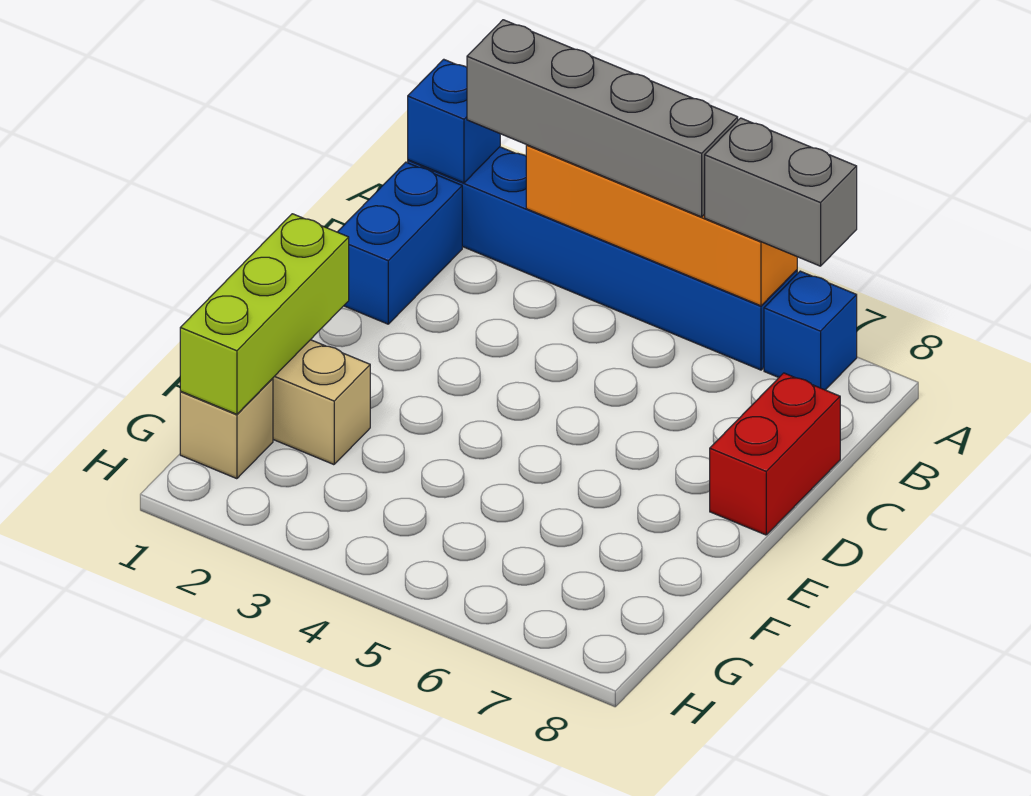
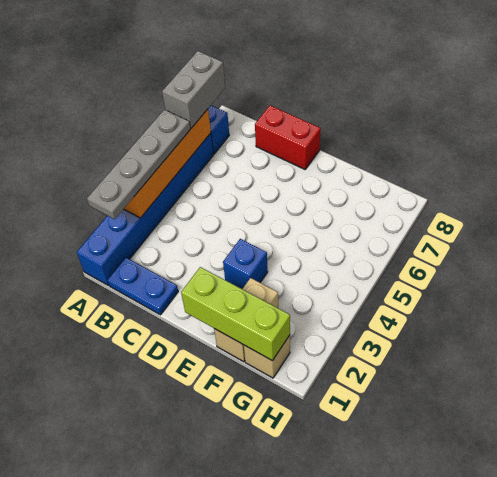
blue 1x1 brick [408,59,500,183] -> blue 1x1 brick moved to [223,239,268,289]
grey 1x4 brick [467,20,738,217] -> grey 1x4 plate [87,110,190,219]
blue 1x2 brick [338,162,462,324] -> blue 1x2 plate [107,258,178,315]

